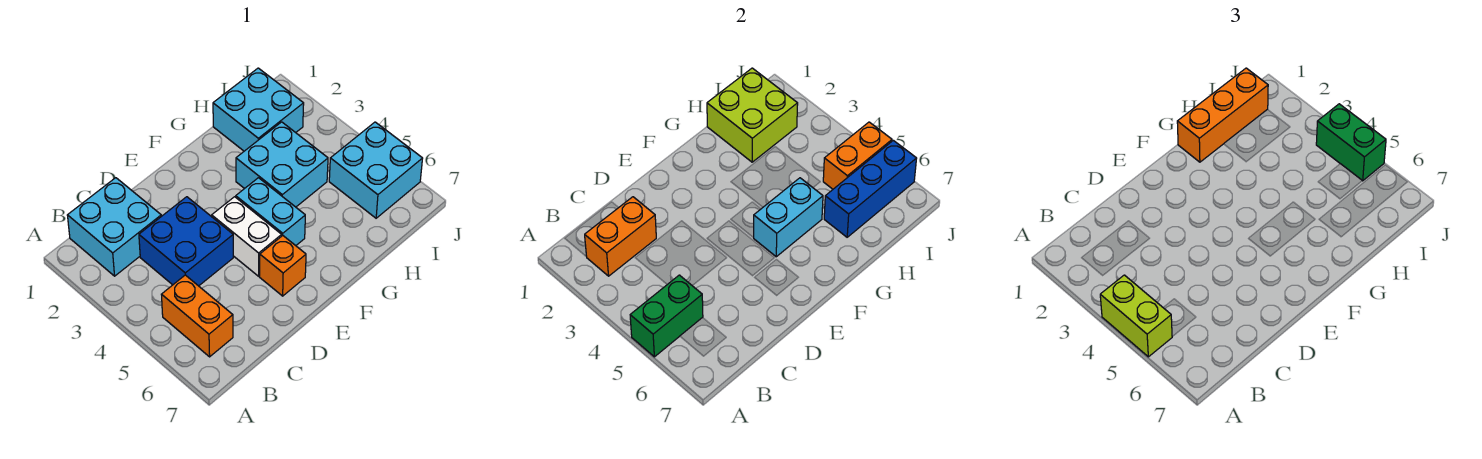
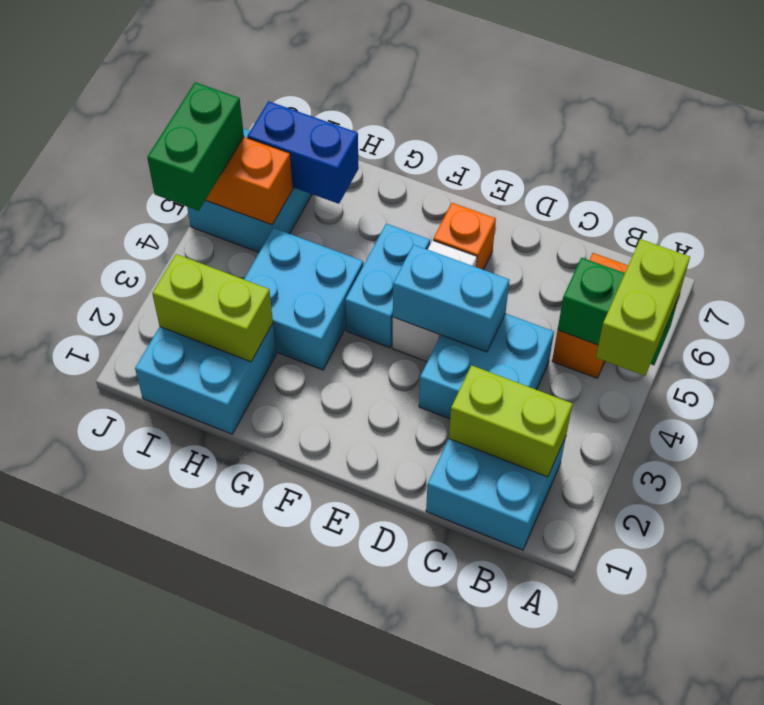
orange 1x2 brick [585,197,656,276] -> lime 1x2 brick [449,365,573,477]
blue 2x2 brick [139,197,233,286] -> cyan 2x2 brick [419,314,554,419]
cyan 1x2 brick [754,178,823,257] -> cyan 1x2 brick moved to [393,244,509,352]
orange 1x3 brick [1177,68,1268,162] -> none
lime 2x2 brick [707,68,798,162] -> lime 1x2 brick [152,254,273,362]
blue 1x3 brick [824,140,917,237] -> blue 1x2 brick [247,101,359,204]

